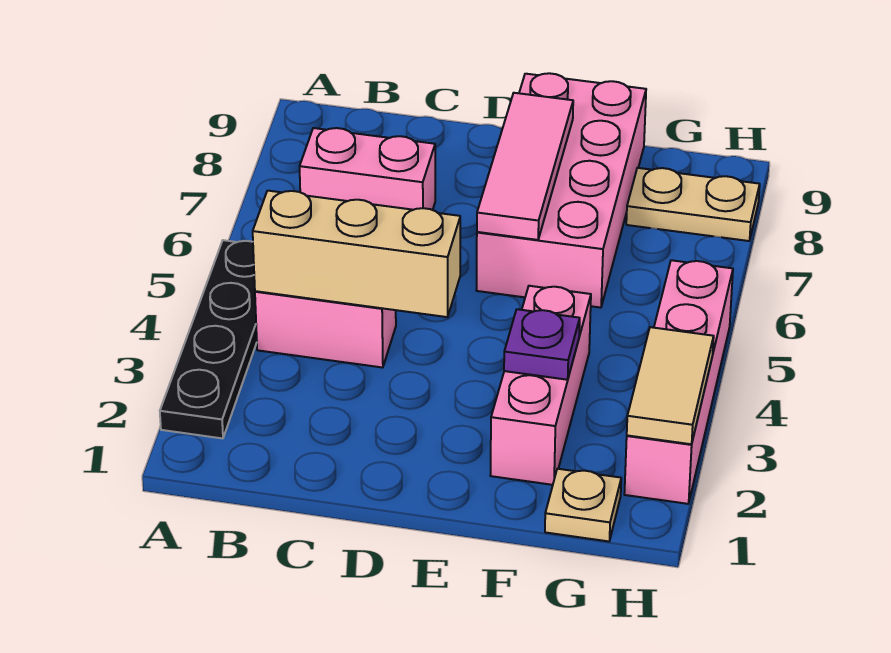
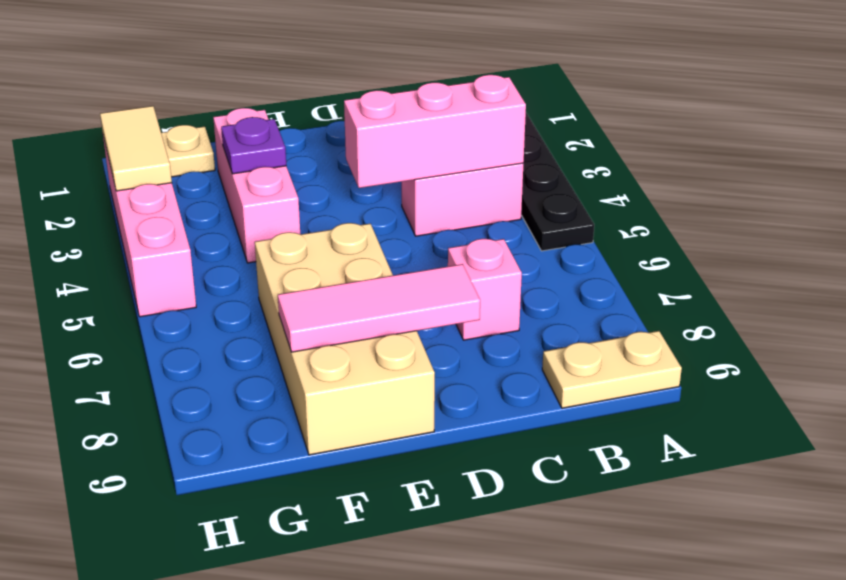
tan 1x3 brick [253,191,460,317] -> pink 1x3 brick [344,75,526,188]
pink 1x2 brick [300,128,435,210] -> pink 1x1 brick [448,239,522,340]
pink 2x4 brick [476,73,646,308] -> tan 2x4 brick [255,223,435,455]
pink 1x3 tile [477,93,573,240] -> pink 1x3 tile turned to [278,264,480,352]
tan 1x2 plate [626,168,760,241] -> tan 1x2 plate moved to [542,331,682,408]

